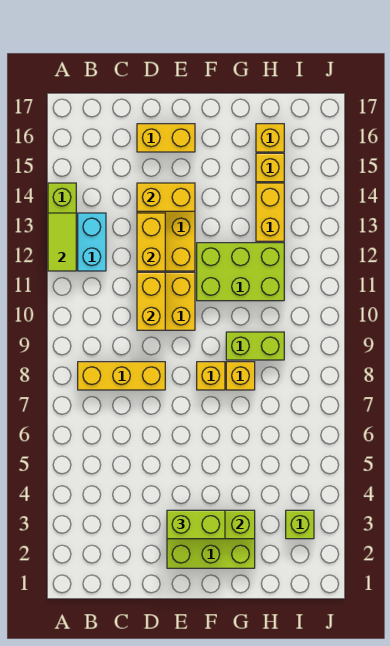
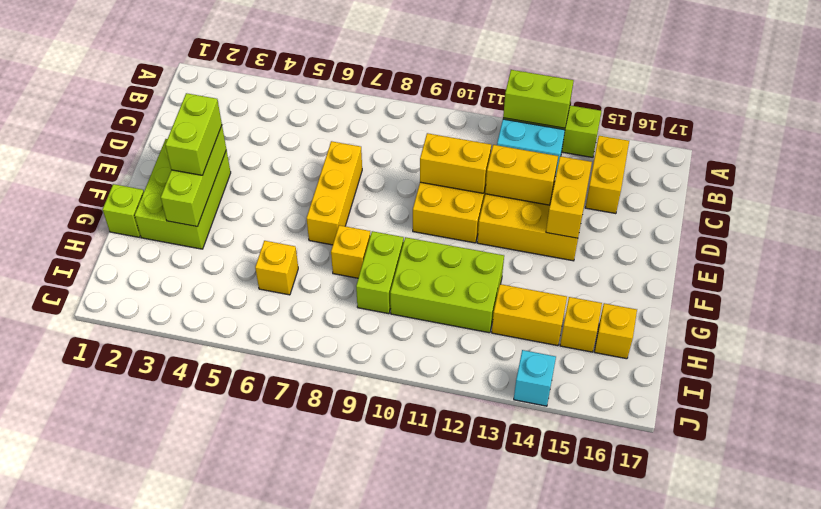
lime 1x2 tile [48,213,76,271] -> lime 1x2 brick [503,70,574,128]
yellow 1x3 brick [78,362,165,390] -> yellow 1x3 brick moved to [307,141,362,245]
yellow 1x2 brick [137,124,195,152] -> yellow 1x2 brick moved to [585,136,629,214]
yellow 1x1 brick [197,362,225,390] -> yellow 1x1 brick moved to [255,241,298,295]
lime 2x3 brick [197,243,284,301] -> lime 2x3 brick turned to [390,237,504,333]
lime 1x1 brick [286,510,314,539] -> lime 1x1 brick moved to [103,184,144,237]
none -> cyan 1x1 brick [514,350,556,406]

